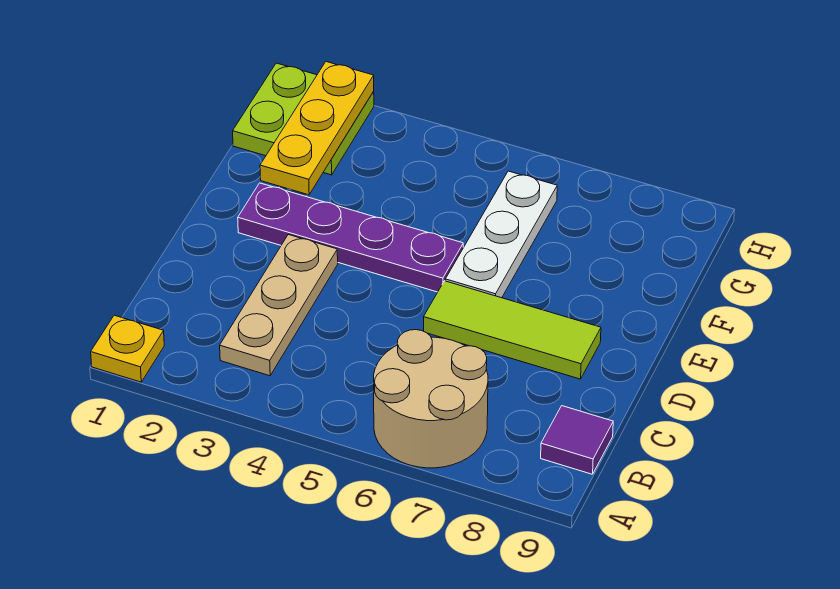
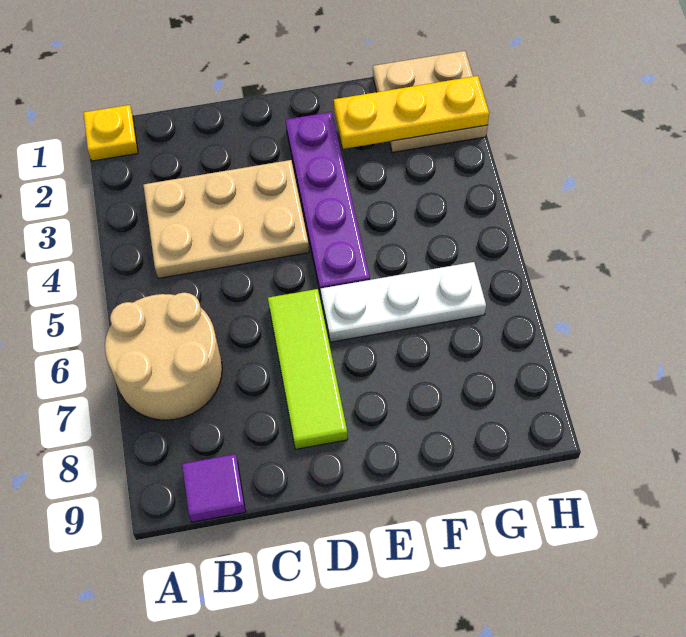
tan 1x3 plate [220,235,338,376] -> tan 2x3 plate [144,160,309,278]
lime 2x2 plate [233,63,374,175] -> tan 2x2 plate [373,51,488,153]

